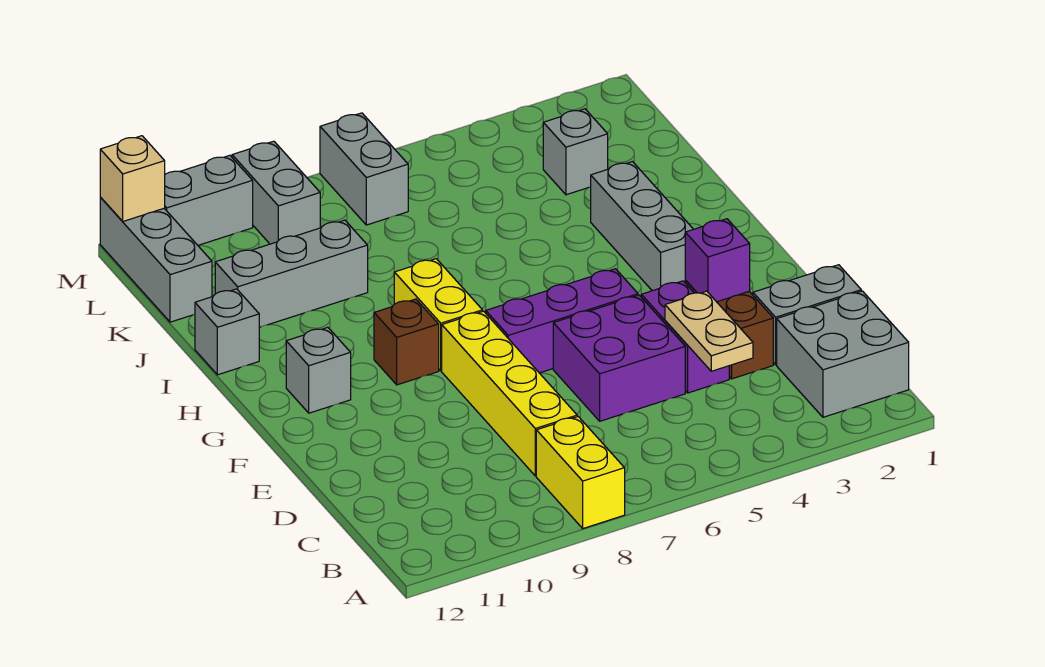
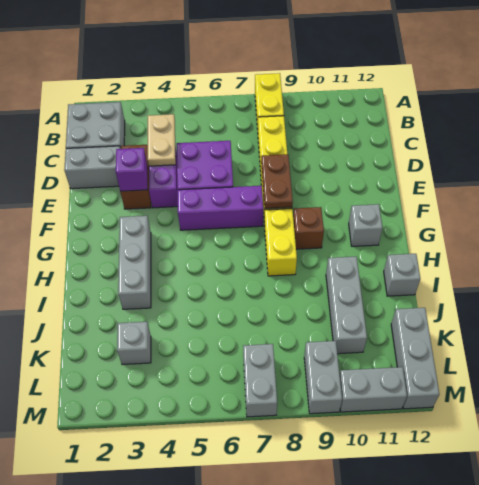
none -> brown 1x2 plate [261,154,293,209]
grey 1x3 brick [215,220,368,327] -> grey 1x3 brick turned to [326,257,367,354]
tan 1x1 brick [100,136,165,221] -> none

